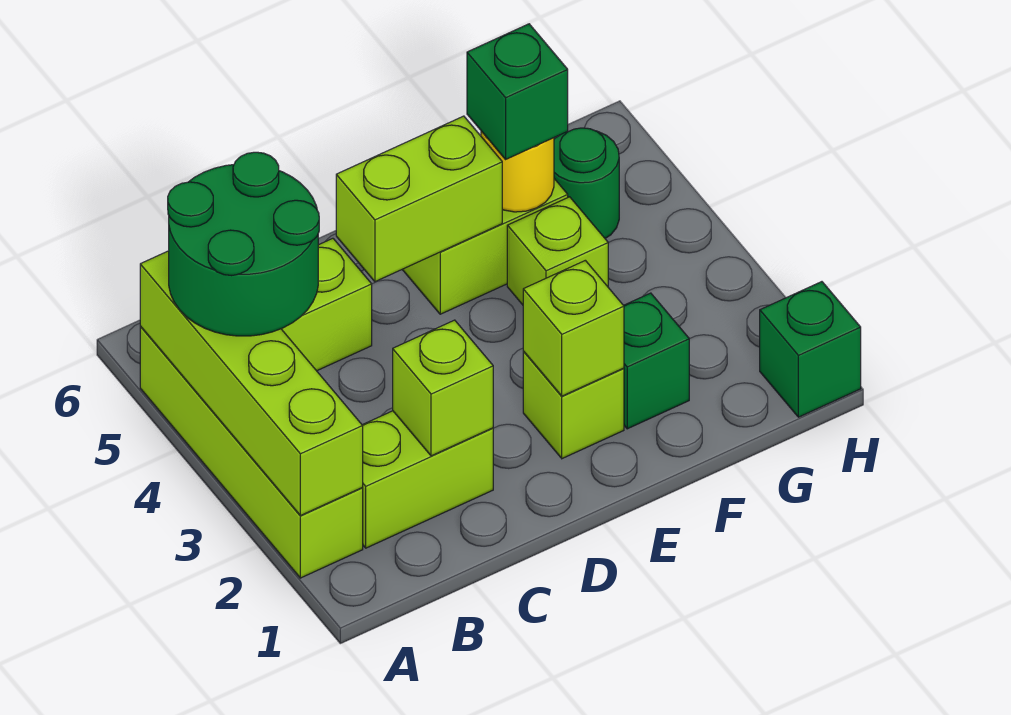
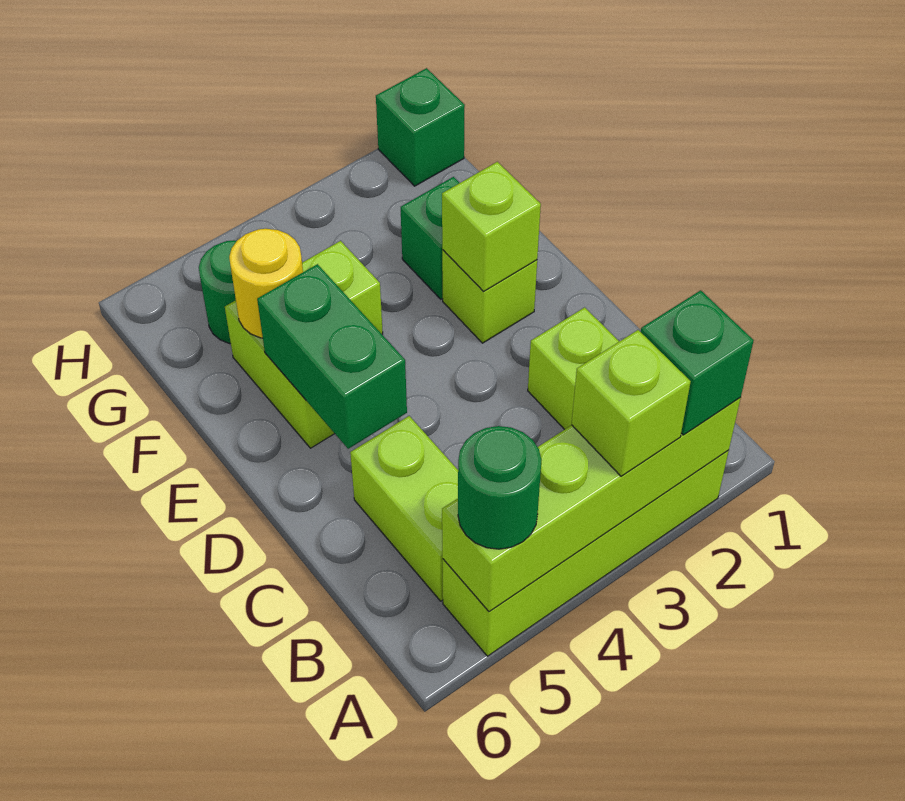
green 2x2 round brick [168,152,319,336] -> green 1x1 round brick [458,426,541,549]
lime 1x1 brick [393,320,493,456] -> lime 1x1 brick moved to [571,330,691,476]
lime 1x2 brick [336,116,502,282] -> green 1x2 brick [257,264,407,449]
green 1x1 brick [467,24,568,159] -> green 1x1 brick moved to [641,290,754,435]

